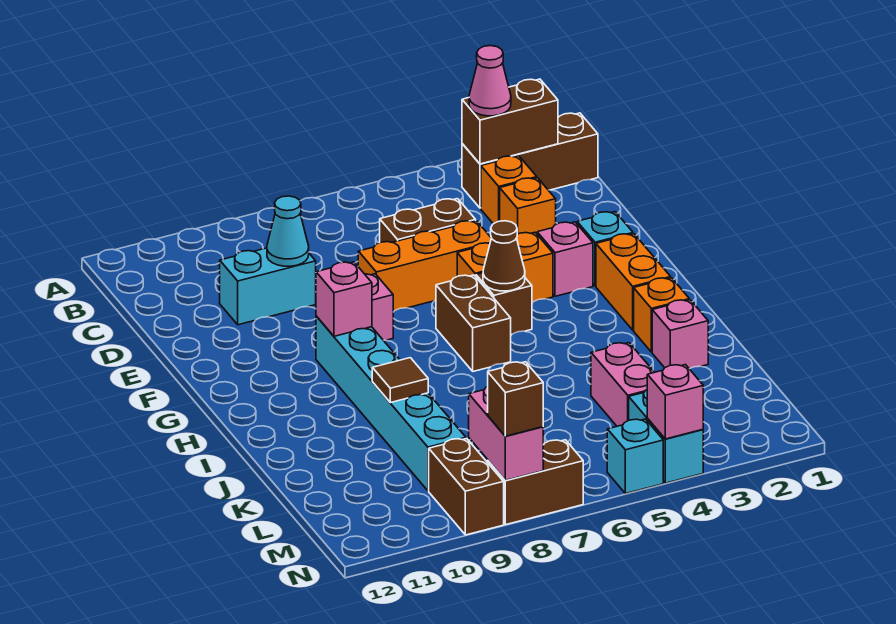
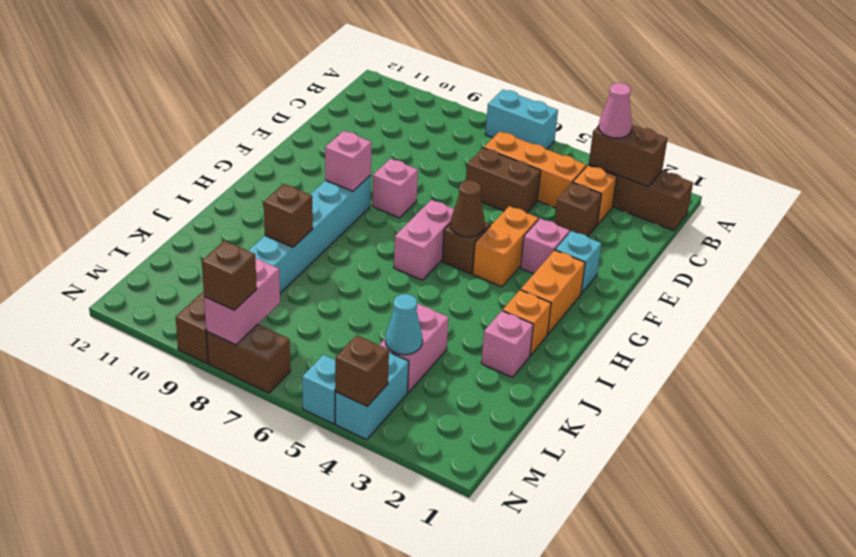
orange 1x1 brick [500,178,556,234] -> brown 1x1 brick [554,183,601,237]
cyan 1x2 brick [220,248,316,325] -> cyan 1x2 brick moved to [485,90,558,149]
cyan 1x1 cone [267,196,309,266] -> cyan 1x1 cone moved to [385,294,422,355]
orange 1x3 brick [358,221,491,311] -> orange 1x3 brick moved to [484,131,586,208]
orange 1x2 brick [457,232,553,302] -> orange 1x2 brick turned to [473,206,538,287]
brown 1x2 brick [436,275,511,371] -> pink 1x2 brick [394,200,454,280]
brown 1x1 tile [372,358,428,403] -> brown 1x1 brick [264,184,313,247]
pink 1x1 brick [647,365,703,439] -> brown 1x1 brick [335,335,389,406]

